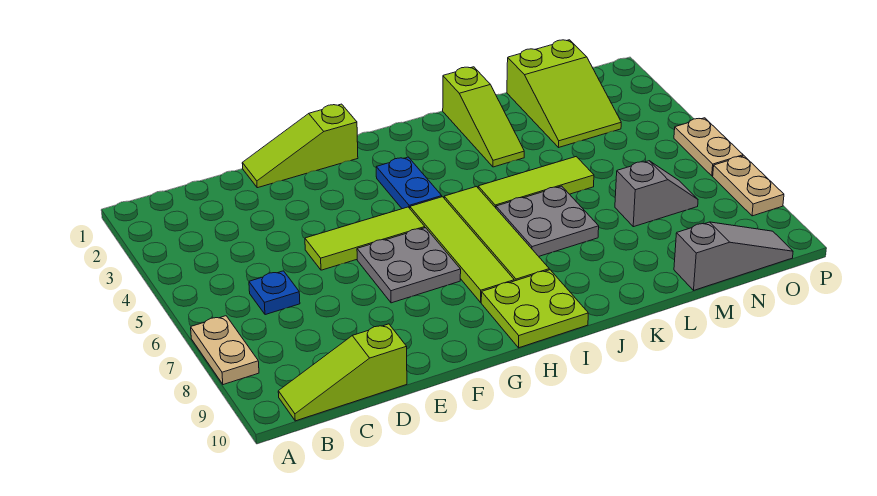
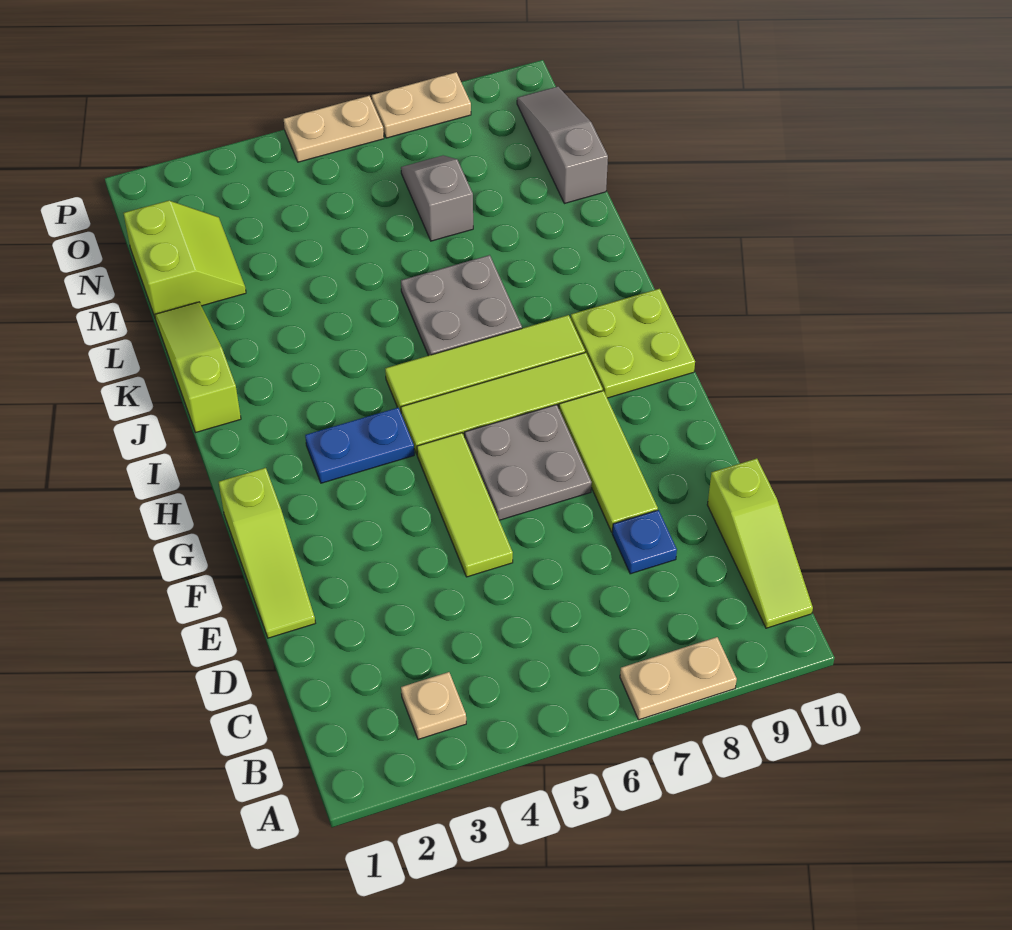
none -> tan 1x1 plate [401,672,466,739]
blue 1x1 plate [249,271,300,315] -> blue 1x1 plate moved to [612,510,677,574]
lime 1x3 tile [478,157,594,208] -> lime 1x3 tile moved to [559,391,658,532]
lime 1x3 slope [443,67,524,167] -> lime 1x3 slope turned to [155,302,241,433]
lime 2x3 slope [507,40,621,148] -> lime 2x2 slope [124,201,246,316]

